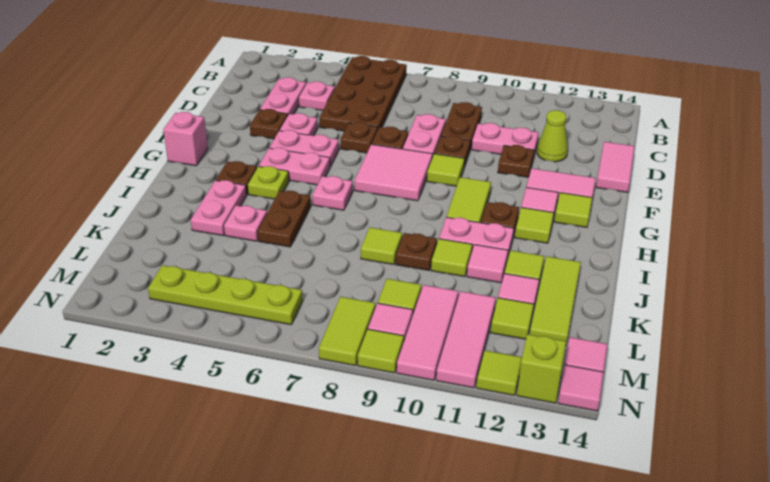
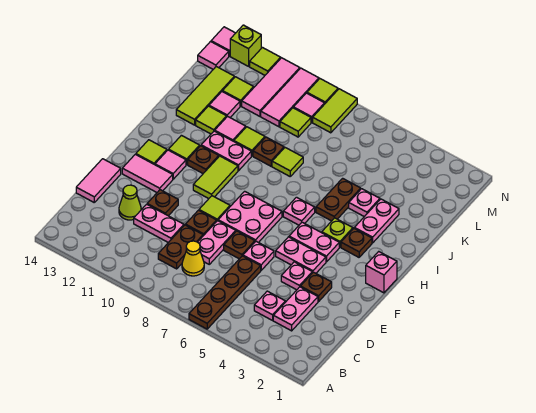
brown 2x4 plate [319,56,407,131] -> brown 1x4 plate [189,256,261,329]
none -> yellow 1x1 cone [182,241,204,276]
brown 1x1 plate [341,122,378,153] -> pink 1x1 plate [243,241,274,270]
pink 2x2 tile [355,144,433,201] -> pink 2x2 plate [218,191,282,243]
lime 1x4 plate [148,265,303,325] -> none

